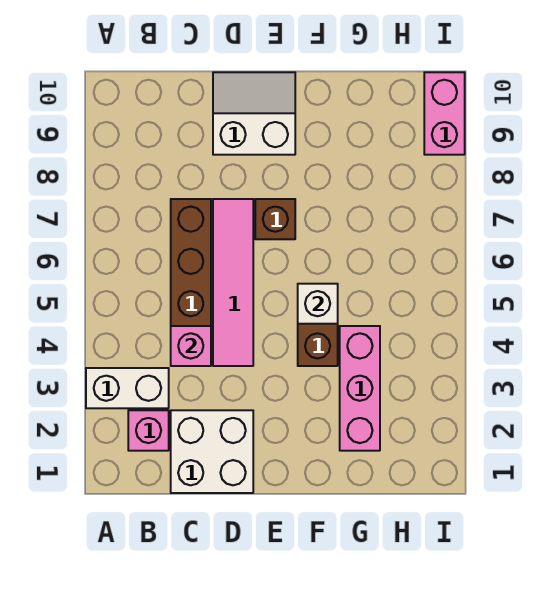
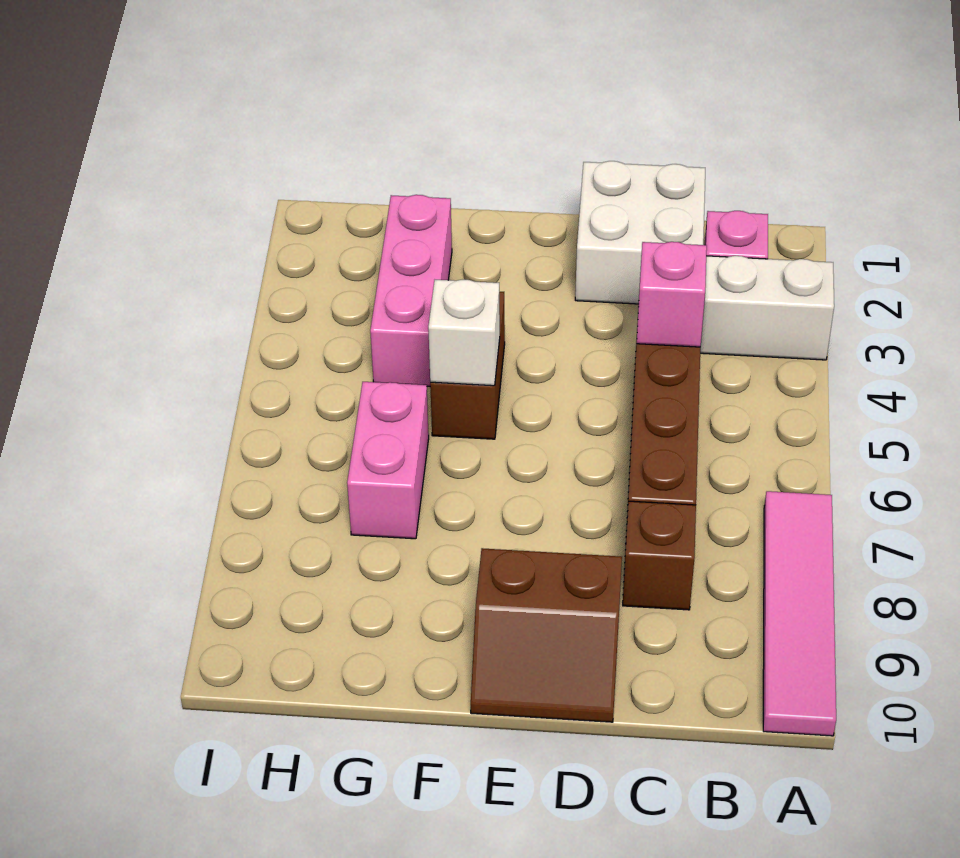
pink 1x4 tile [213,199,253,366] -> pink 1x4 tile moved to [763,491,836,736]
white 2x2 slope [213,72,295,155] -> brown 2x2 slope [471,548,622,722]
brown 1x1 brick [255,199,295,239] -> brown 1x1 brick moved to [623,501,696,610]
pink 1x2 brick [424,72,465,155] -> pink 1x2 brick moved to [347,382,429,539]

